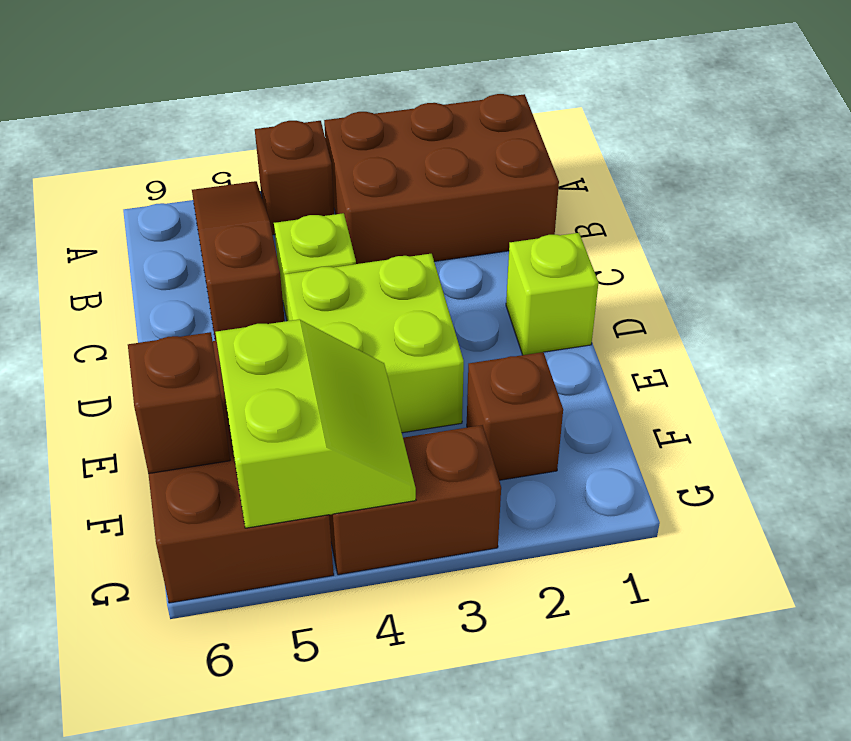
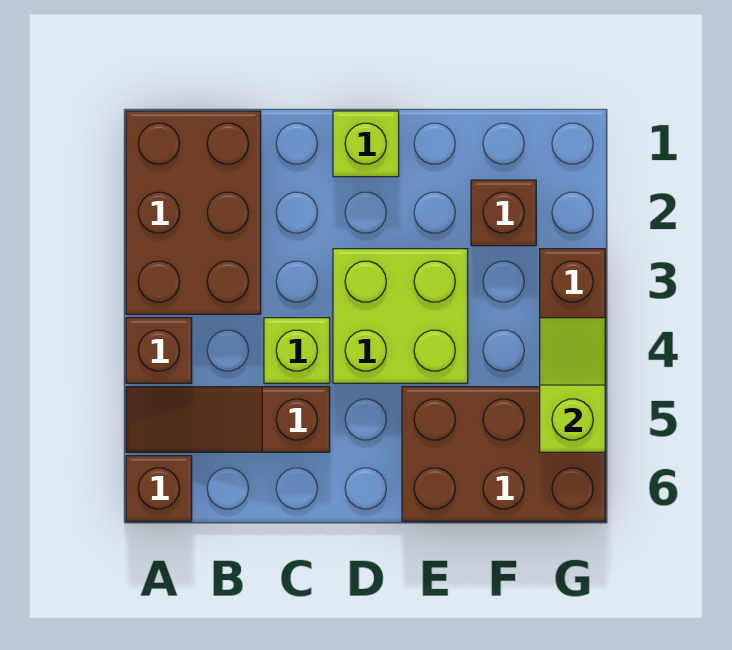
lime 2x2 slope [215,319,416,528] -> lime 1x2 slope [540,318,605,452]
brown 1x1 brick [128,332,230,474] -> brown 1x1 brick moved to [126,456,192,521]

